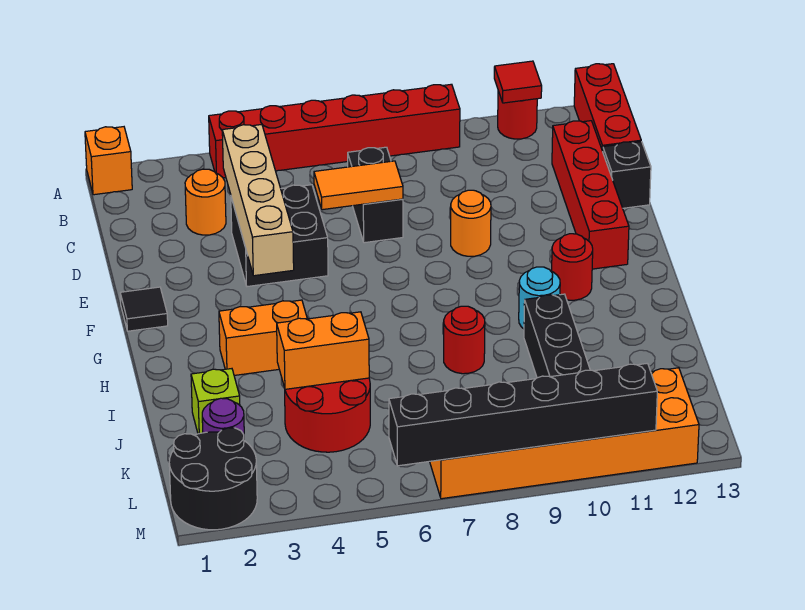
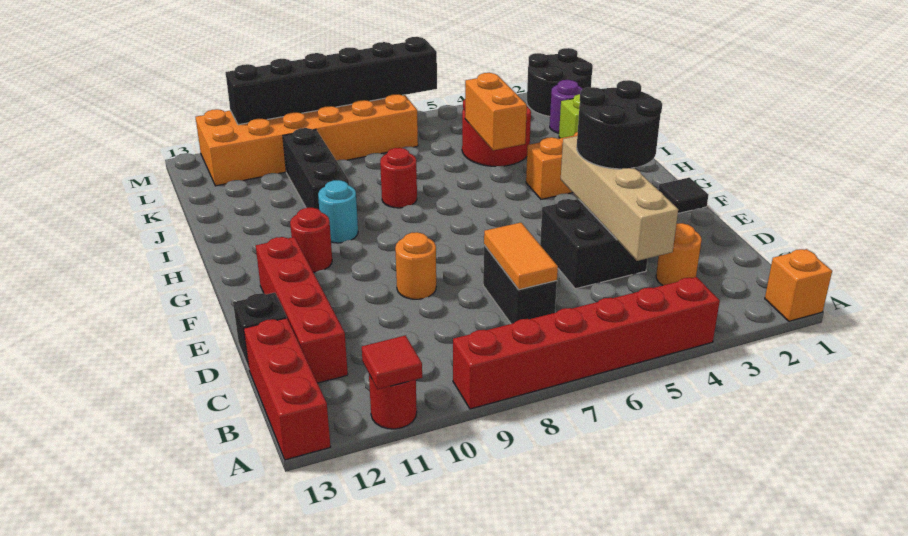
orange 1x2 tile [314,161,403,210] -> orange 1x2 tile turned to [484,223,558,290]
none -> black 2x2 round brick [577,80,662,169]
orange 1x2 brick [277,312,369,389] -> orange 1x2 brick turned to [465,73,527,150]

